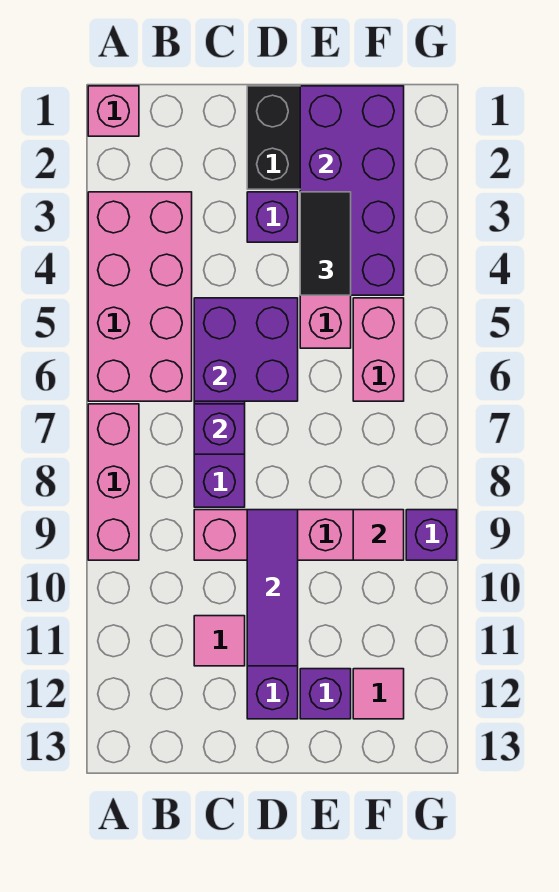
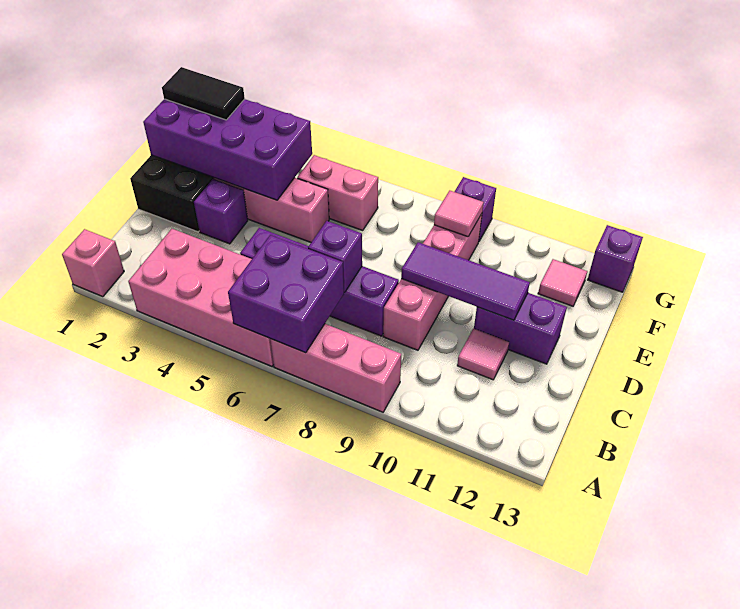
purple 2x2 brick [194,298,298,401] -> purple 2x2 brick moved to [228,235,344,353]
black 1x2 tile [300,192,351,295] -> black 1x2 tile moved to [162,67,245,120]
purple 1x1 brick [300,669,351,719] -> purple 1x1 brick moved to [588,225,643,292]

